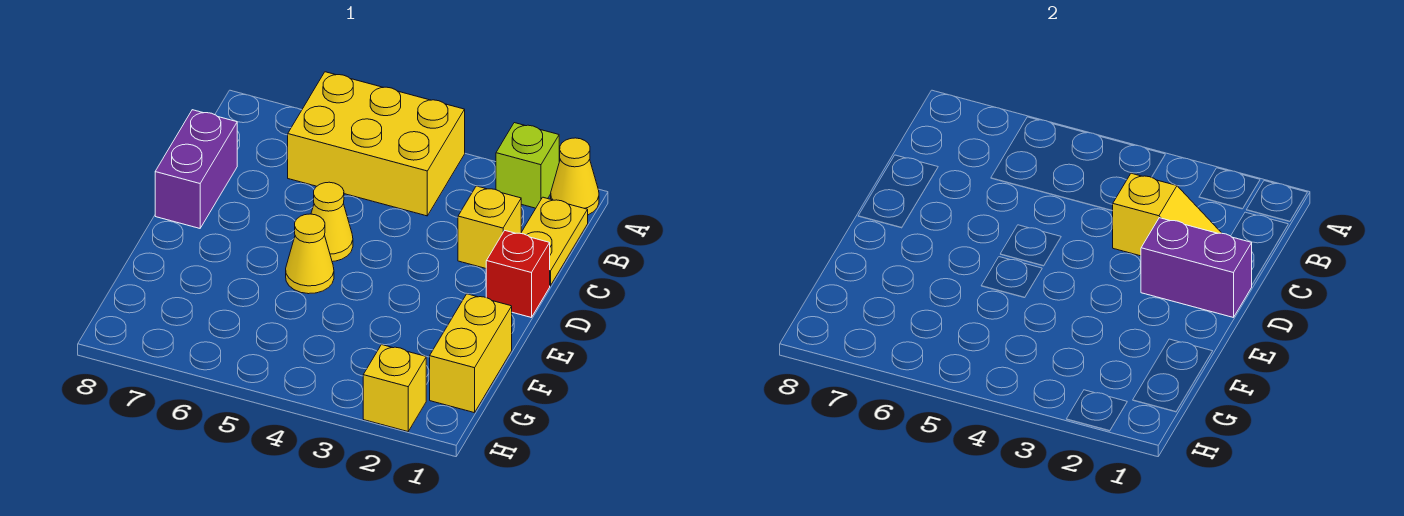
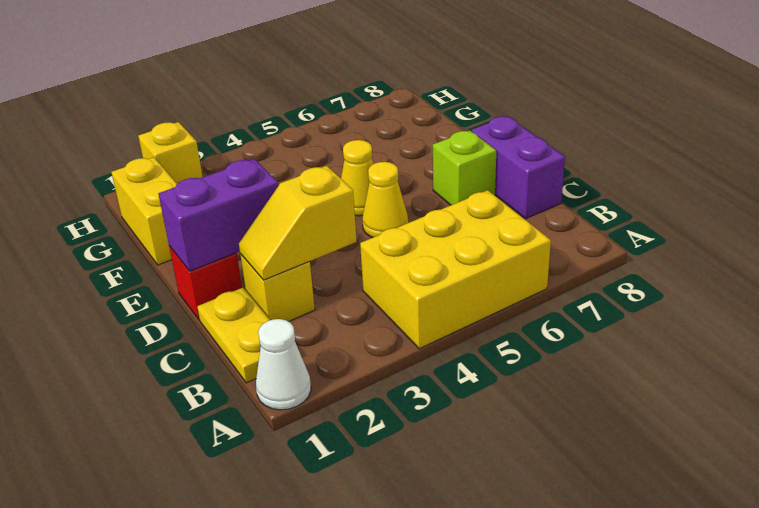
yellow 1x1 cone [551,138,599,215] -> white 1x1 cone [256,319,311,410]
lime 1x1 brick [496,123,559,208] -> lime 1x1 brick moved to [433,130,496,205]

